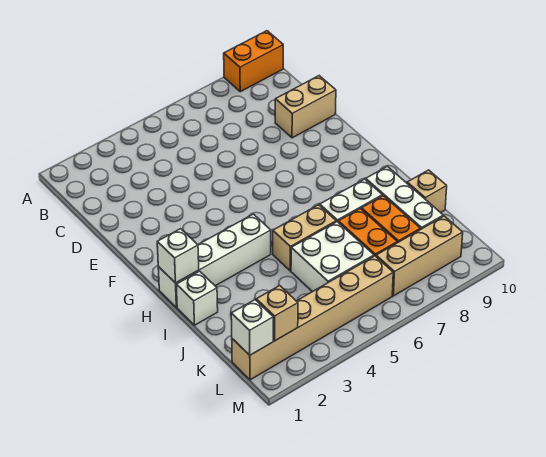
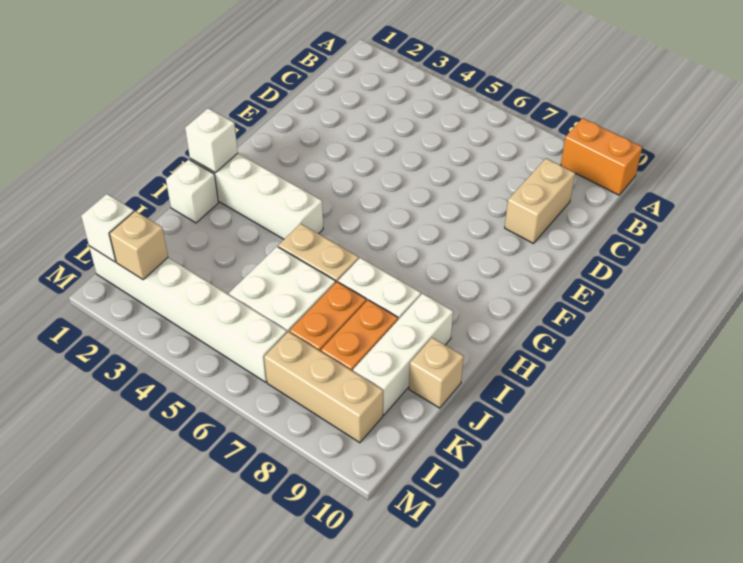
tan 1x2 brick [275,76,336,138] -> tan 1x2 brick turned to [505,158,575,244]
tan 1x6 brick [232,256,393,380] -> white 1x6 brick [89,246,287,382]

